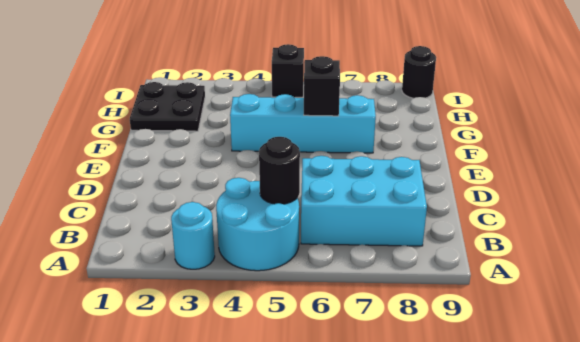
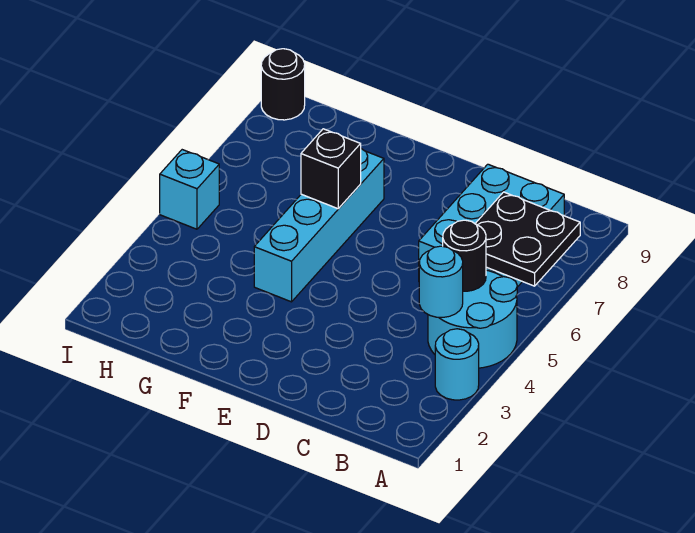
none -> cyan 1x1 round brick [419,246,463,317]
black 2x2 plate [130,82,205,131] -> black 2x2 plate moved to [475,192,580,286]
black 1x1 brick [272,44,304,97] -> cyan 1x1 brick [160,150,219,229]

